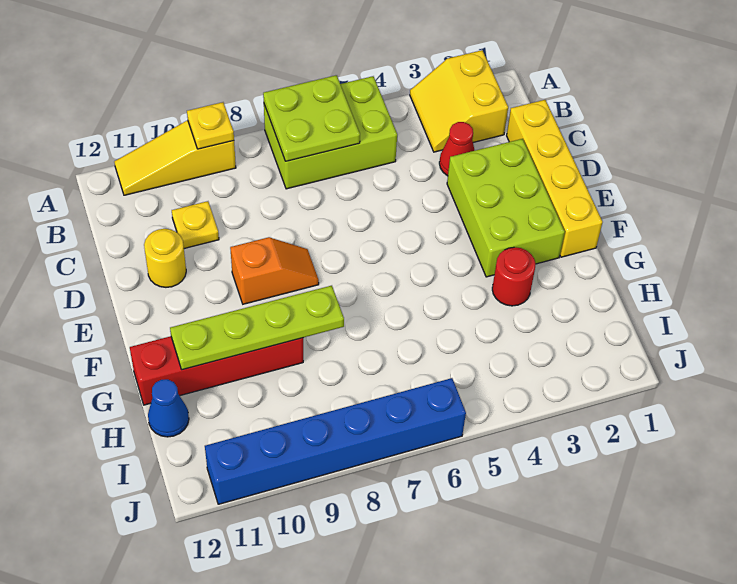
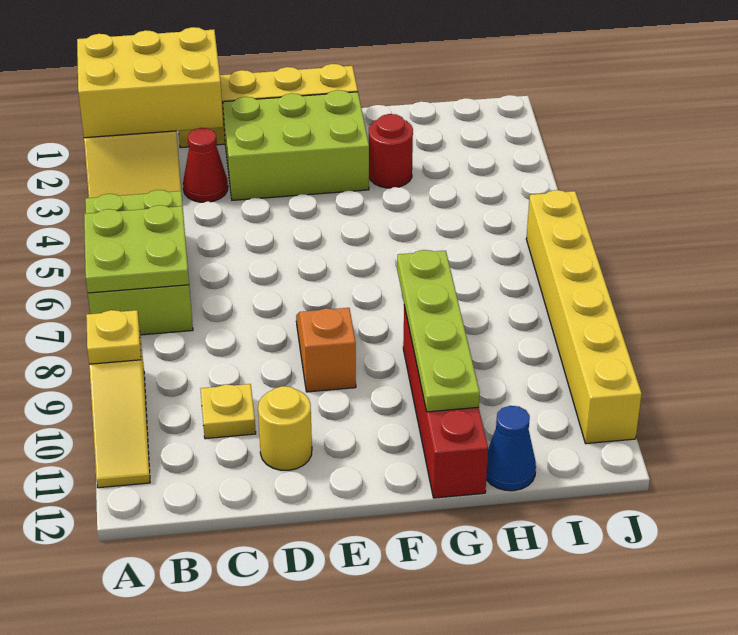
none -> yellow 2x3 brick [77,27,223,138]
blue 1x6 brick [205,378,466,504] -> yellow 1x6 brick [526,190,642,444]

